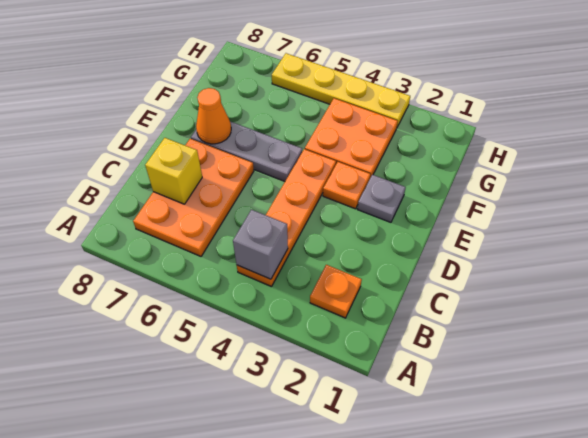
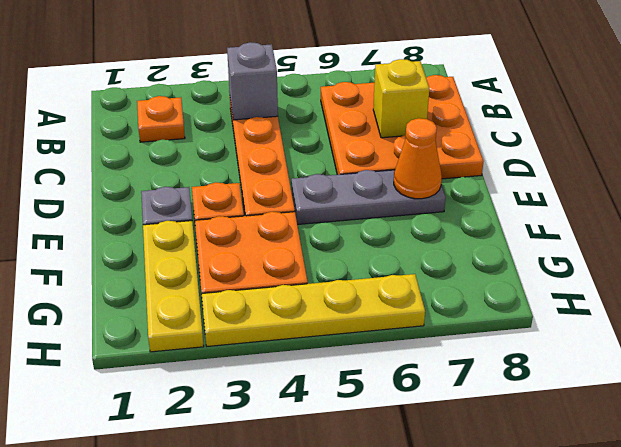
orange 2x3 plate [133,139,254,256] -> orange 3x3 plate [321,75,484,179]
none -> yellow 1x3 plate [143,221,204,352]

